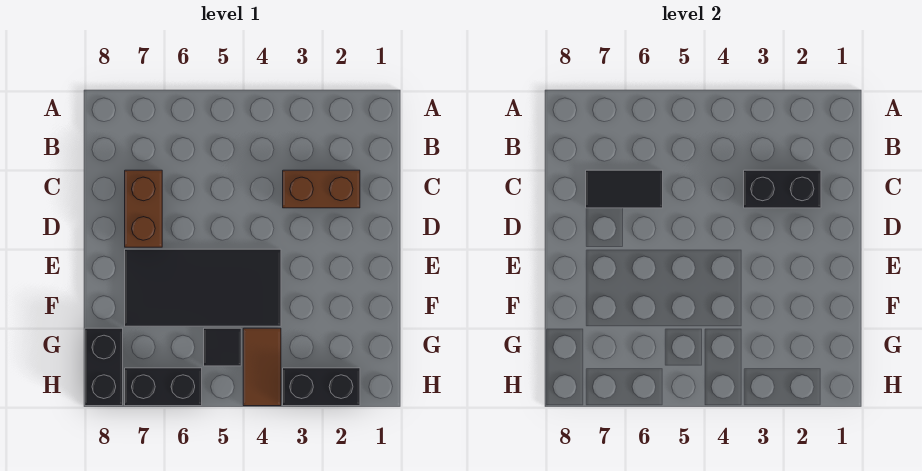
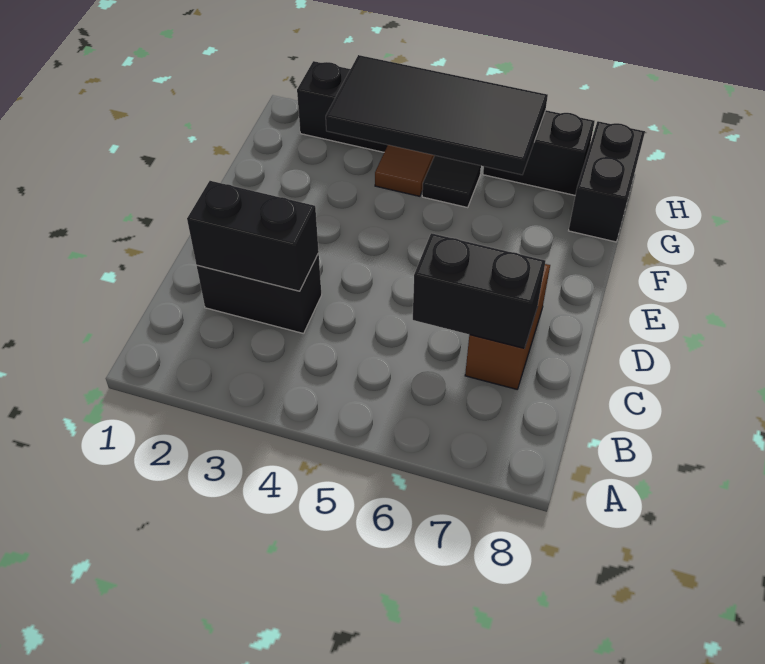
brown 1x2 brick [283,170,360,208] -> black 1x2 brick [197,254,322,334]
black 1x2 tile [586,170,663,208] -> black 1x2 brick [413,233,545,349]
black 2x4 tile [125,249,281,326] -> black 2x4 tile moved to [326,55,548,175]

